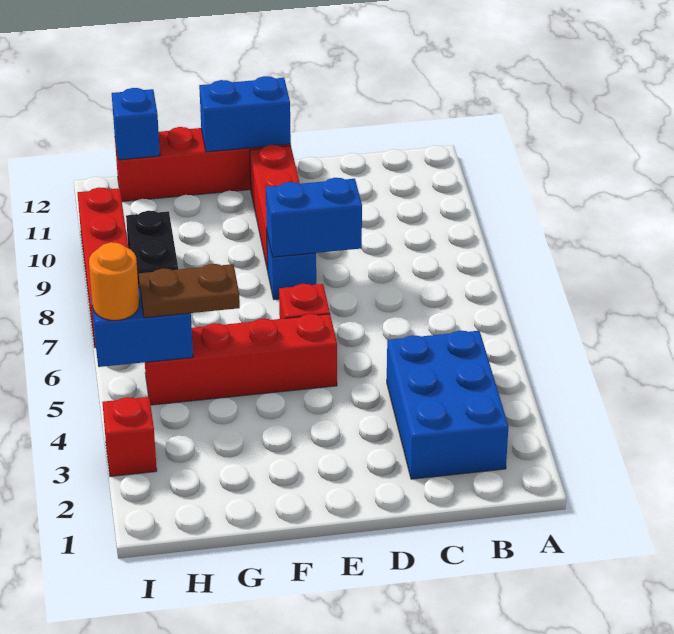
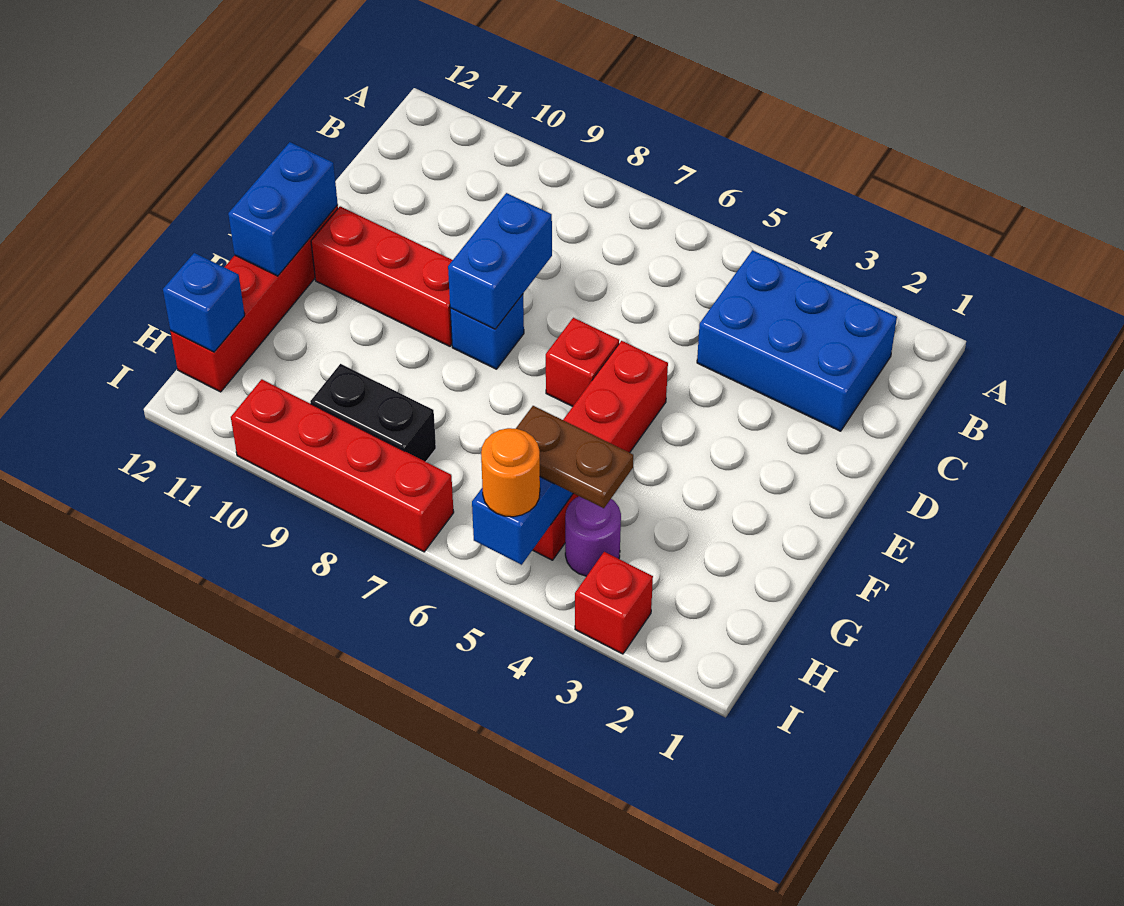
brown 1x2 plate [139,264,240,318] -> brown 1x2 plate turned to [516,406,633,508]
none -> purple 1x1 round brick [565,496,621,576]

